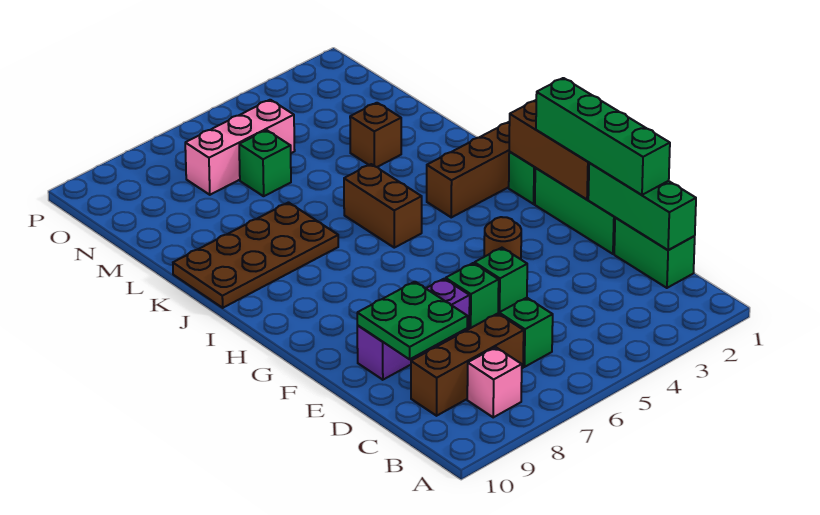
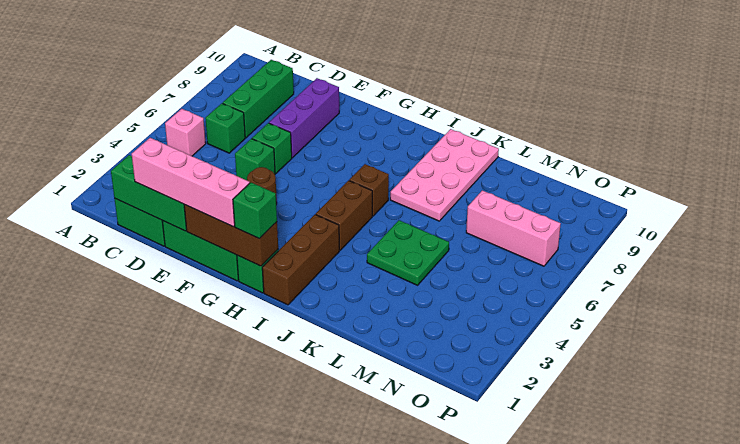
pink 1x1 brick [467,347,522,417] -> pink 1x1 brick moved to [165,109,206,156]
brown 1x3 brick [411,314,524,416] -> green 1x3 brick [223,60,294,138]
green 1x4 brick [536,78,670,195] -> pink 1x4 brick [132,138,250,227]
green 2x2 plate [357,282,467,359] -> green 2x2 plate moved to [367,220,449,285]
brown 1x2 brick [344,164,422,248] -> brown 1x2 brick turned to [316,181,372,250]
brown 2x4 plate [173,203,338,308] -> pink 2x4 plate [390,129,499,221]
brown 1x1 brick [350,103,401,167] -> brown 1x1 brick moved to [349,164,389,216]
green 1x1 brick [239,130,291,196] -> green 1x1 brick moved to [233,183,277,239]
pink 1x3 brick [185,100,295,195] -> pink 1x3 brick turned to [466,190,561,266]

